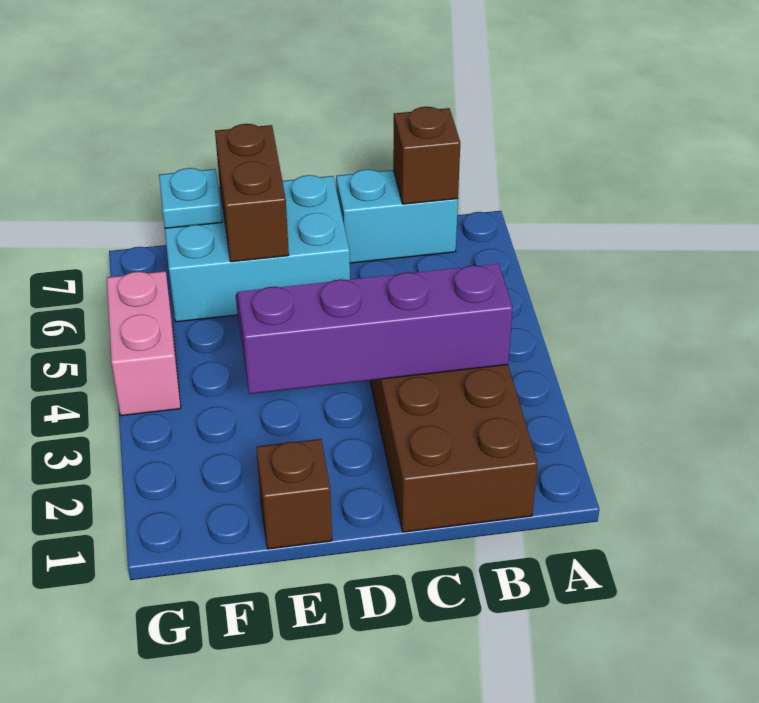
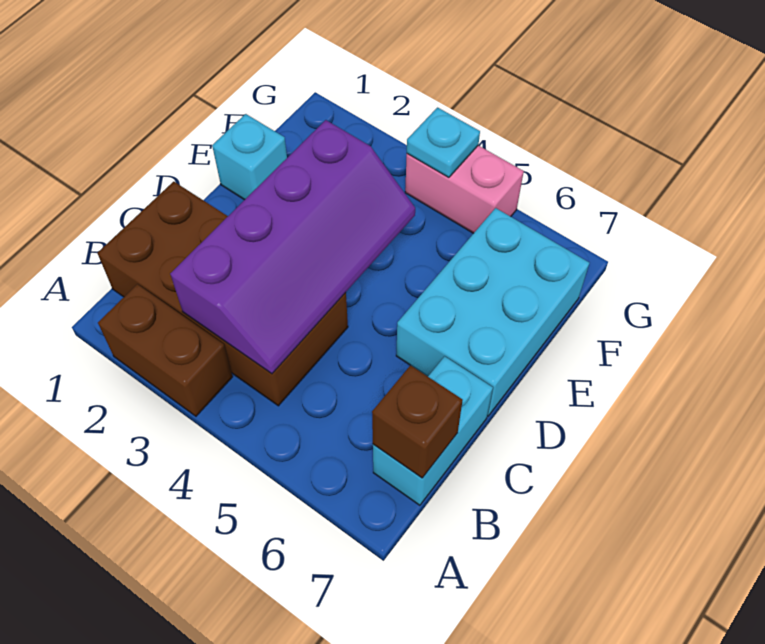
brown 1x1 brick [256,439,332,549] -> cyan 1x1 brick [212,114,287,200]
brown 1x2 brick [215,124,289,262] -> brown 1x2 brick moved to [98,284,232,416]
cyan 1x1 plate [159,168,222,228] -> cyan 1x1 plate moved to [407,108,480,177]

